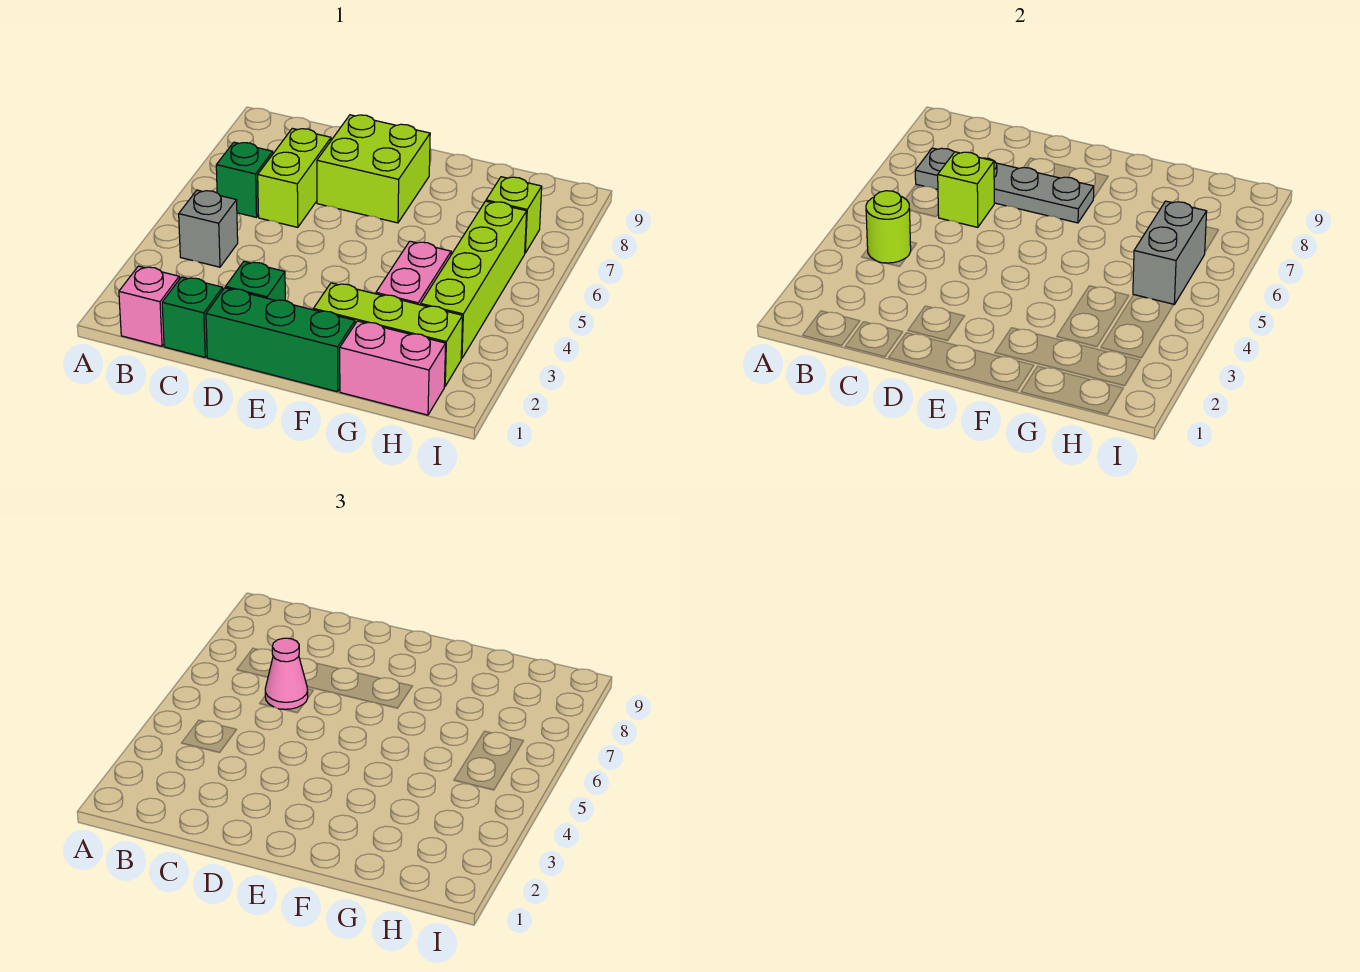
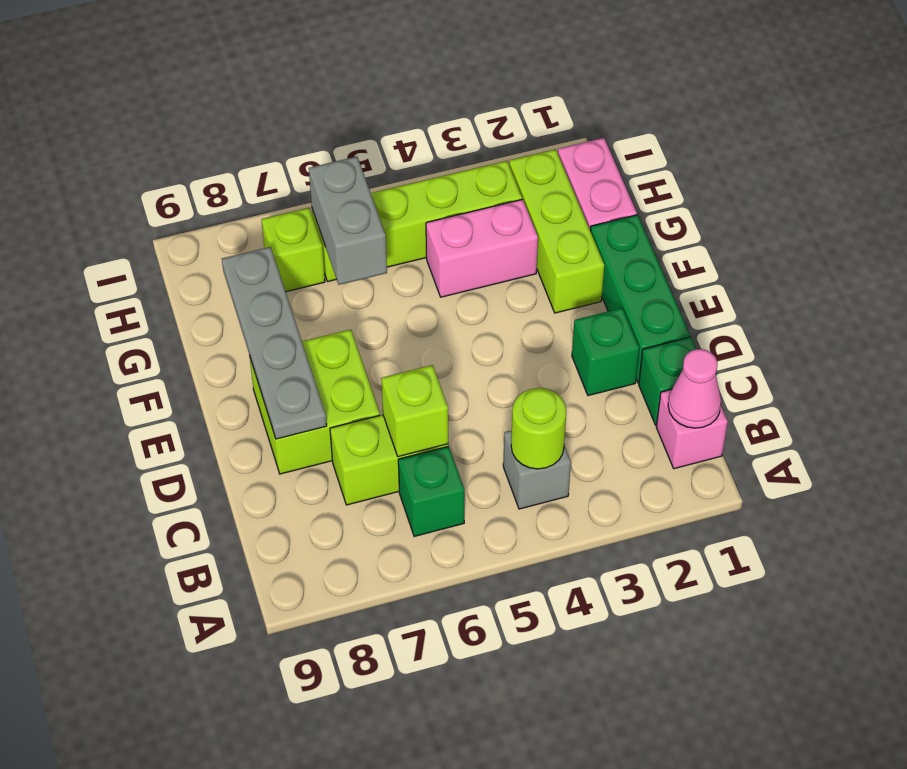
grey 1x4 plate [915,148,1094,223] -> grey 1x4 plate moved to [222,247,327,439]
pink 1x1 cone [265,638,308,709] -> pink 1x1 cone moved to [668,349,721,428]
grey 1x2 brick [1133,201,1207,305] -> grey 1x2 brick turned to [309,157,387,285]

